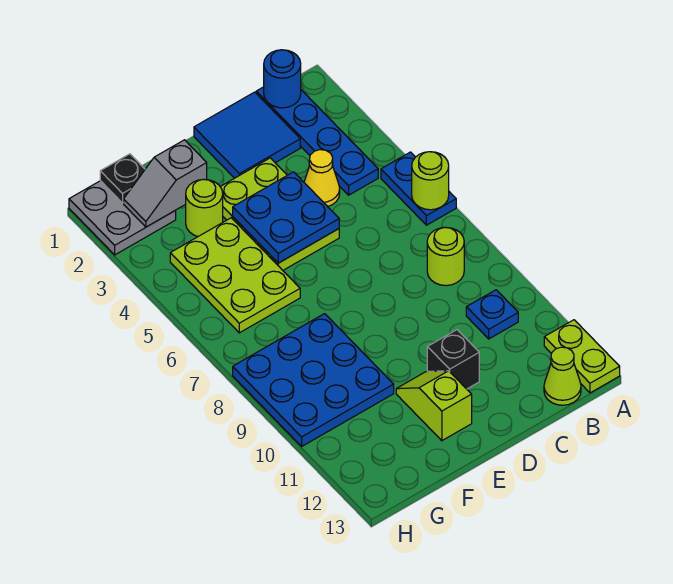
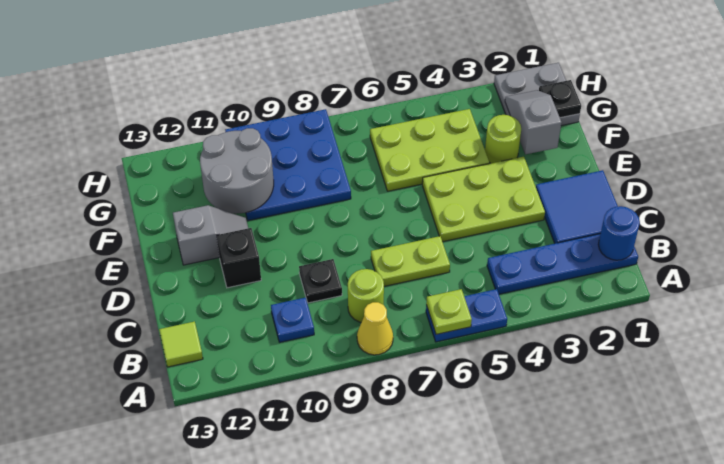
lime 1x1 round brick [412,152,449,210] -> lime 1x1 plate [426,289,472,334]
lime 1x2 plate [544,320,620,393] -> lime 1x2 plate moved to [371,236,450,286]
lime 1x1 cone [544,347,581,405] -> lime 1x1 tile [159,321,203,367]
yellow 1x1 cone [304,150,340,206] -> yellow 1x1 cone moved to [357,302,393,355]
none -> black 1x1 plate [299,259,342,303]
blue 2x2 plate [233,172,339,263] -> none
lime 1x2 slope [396,371,472,441] -> grey 1x2 slope [173,205,248,265]
none -> grey 2x2 round brick [200,128,274,214]

